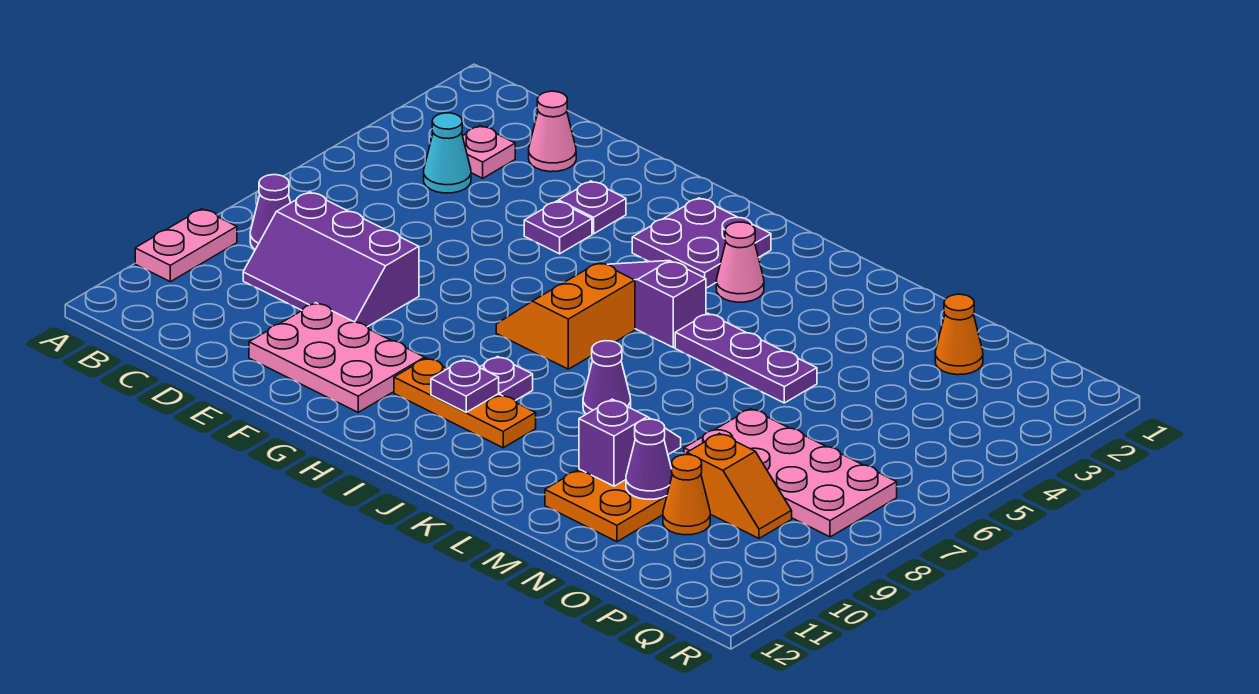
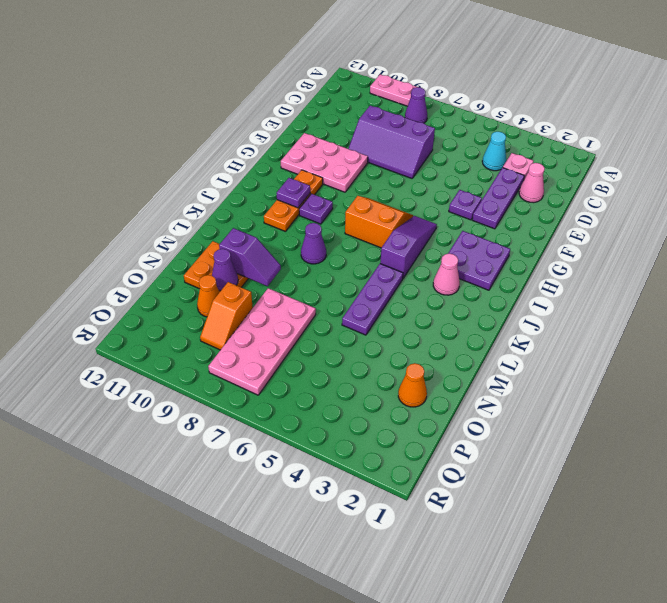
purple 2x3 slope [243,192,419,327] -> purple 2x3 slope turned to [348,106,435,178]
pink 2x3 plate [249,303,425,412] -> pink 2x3 plate turned to [281,133,368,192]
purple 1x1 plate [559,181,626,234] -> purple 1x3 plate [472,168,524,229]

